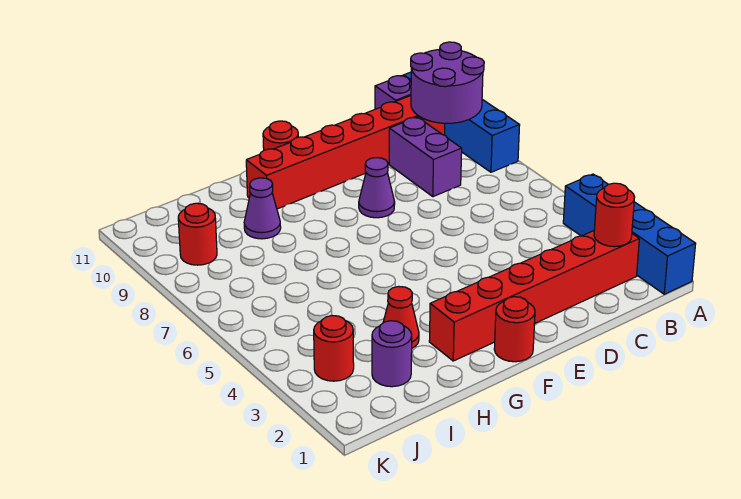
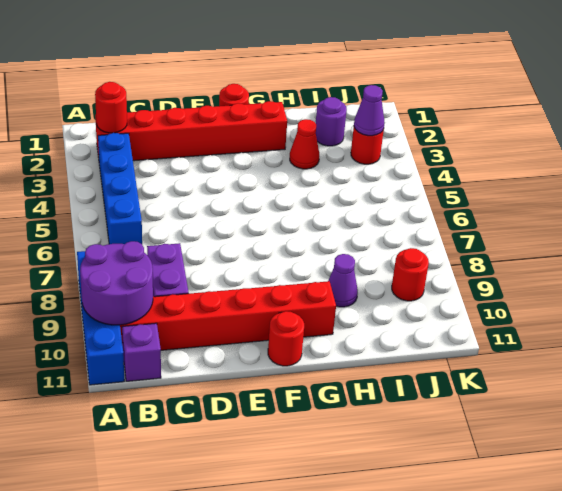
blue 1x4 brick [563,174,696,294] -> blue 1x4 brick moved to [98,133,142,244]
purple 1x1 cone [359,158,395,218] -> purple 1x1 cone moved to [354,85,385,136]

